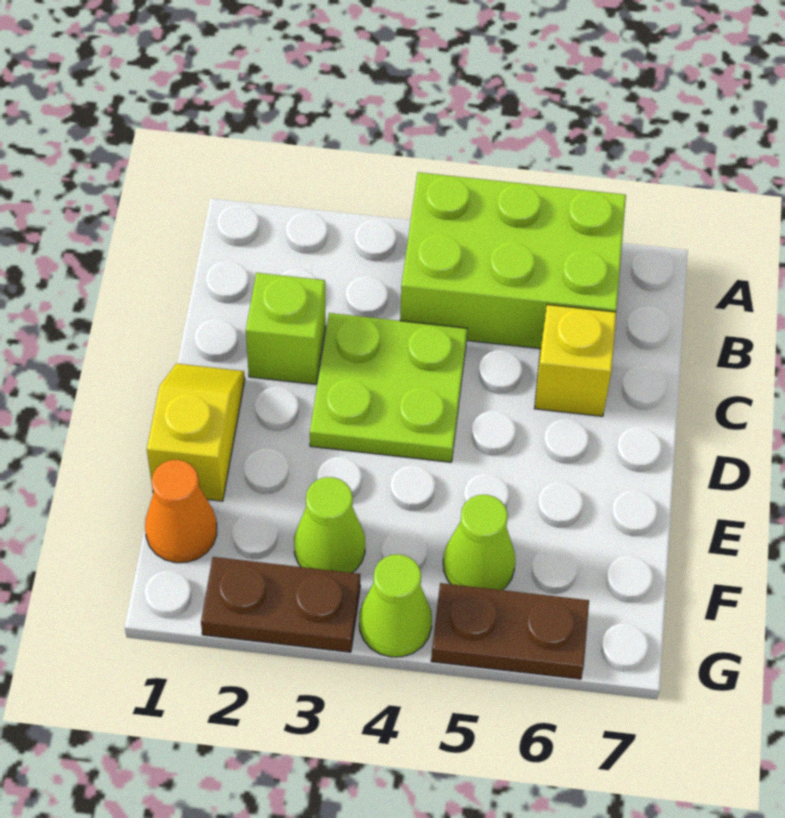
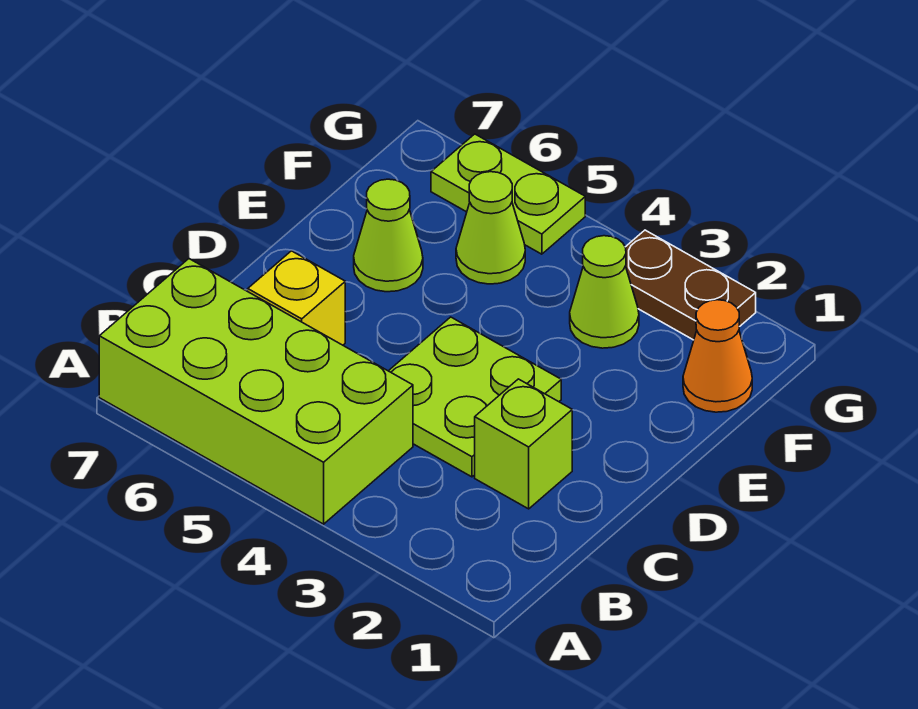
lime 2x3 brick [400,172,626,349] -> lime 2x4 brick [99,259,413,524]
yellow 1x2 slope [147,364,245,501] -> none
lime 1x1 cone [359,554,432,657] -> lime 1x1 cone moved to [354,179,423,292]
brown 1x2 plate [431,583,589,679] -> lime 1x2 plate [431,134,585,254]

